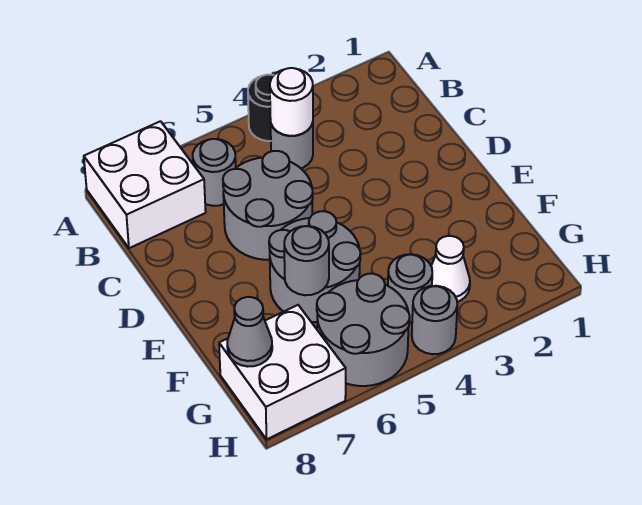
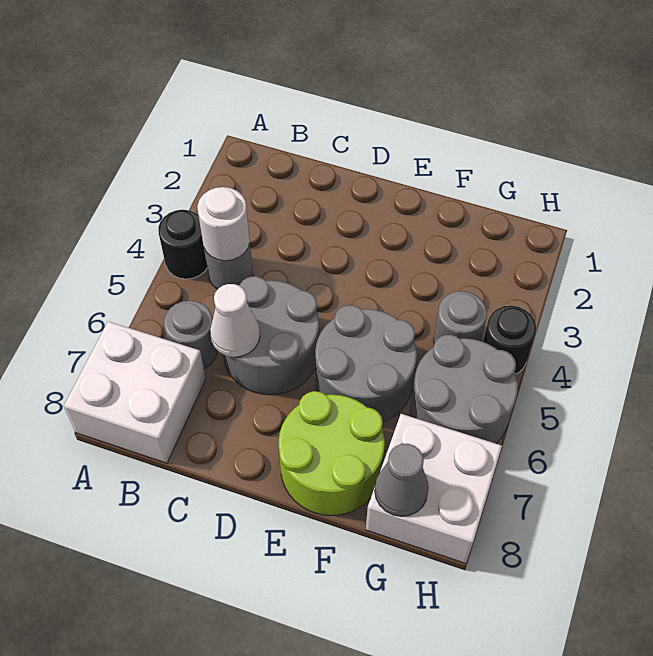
none -> lime 2x2 round brick [279,391,385,516]
grey 1x1 round brick [284,226,329,295] -> none
white 1x1 cone [431,236,470,302] -> white 1x1 cone moved to [210,284,260,357]
grey 1x1 round brick [412,286,457,354] -> black 1x1 round brick [483,306,536,374]

